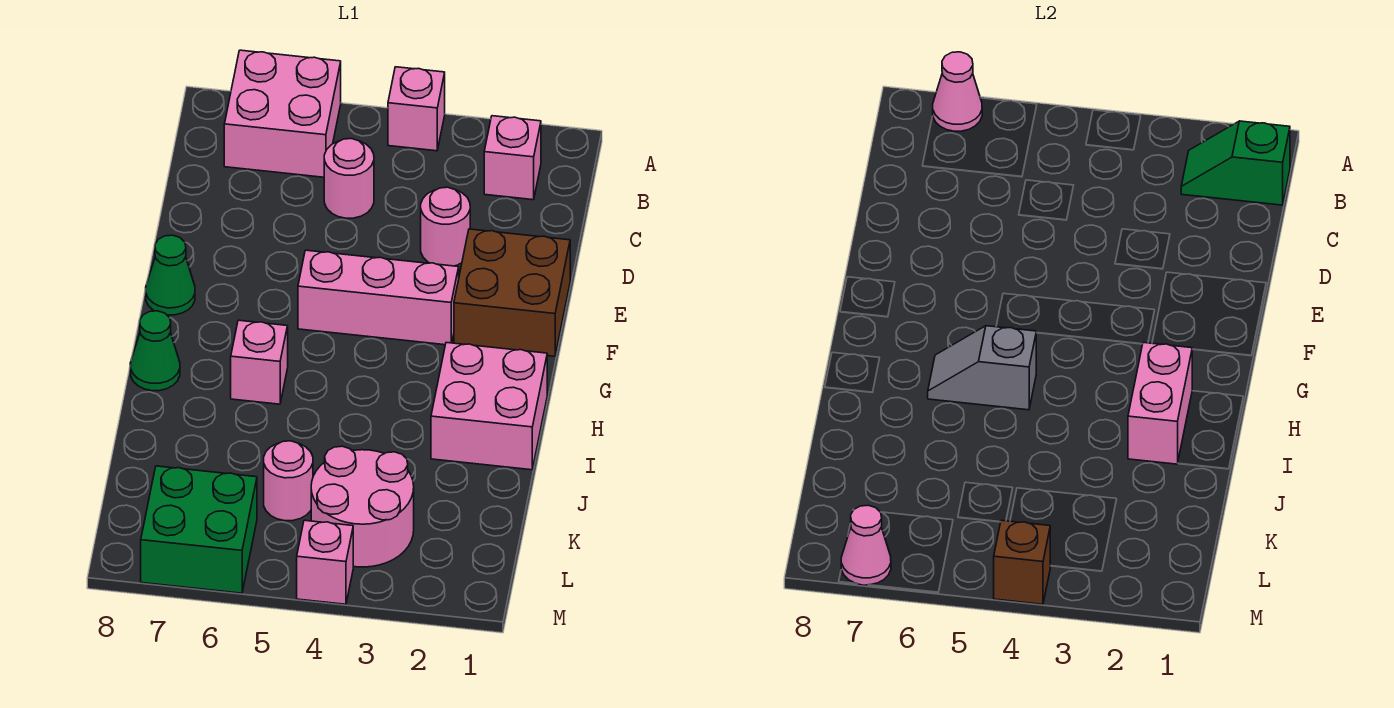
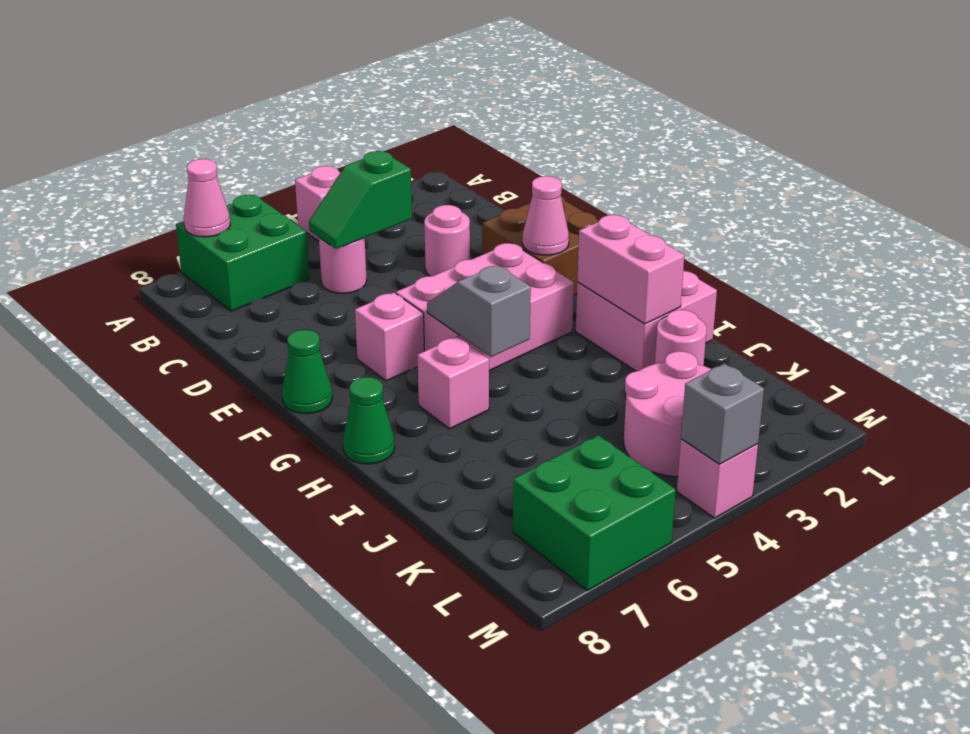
pink 2x2 brick [224,50,341,177] -> green 2x2 brick [176,195,309,311]
green 1x2 slope [1181,121,1290,205] -> green 1x2 slope moved to [309,151,412,249]
pink 1x1 brick [484,116,541,200] -> pink 1x1 brick moved to [355,293,424,381]
pink 1x3 brick [298,250,459,345] -> pink 2x3 brick [396,243,574,371]
grey 1x2 slope [928,326,1036,410] -> grey 1x2 slope turned to [427,265,531,357]
pink 1x1 round brick [264,441,313,521] -> pink 1x1 round brick moved to [655,310,706,366]
brown 1x1 brick [994,520,1050,604] -> grey 1x1 brick [681,364,764,464]
pink 1x1 cone [841,505,891,585] -> pink 1x1 cone moved to [522,176,569,255]

